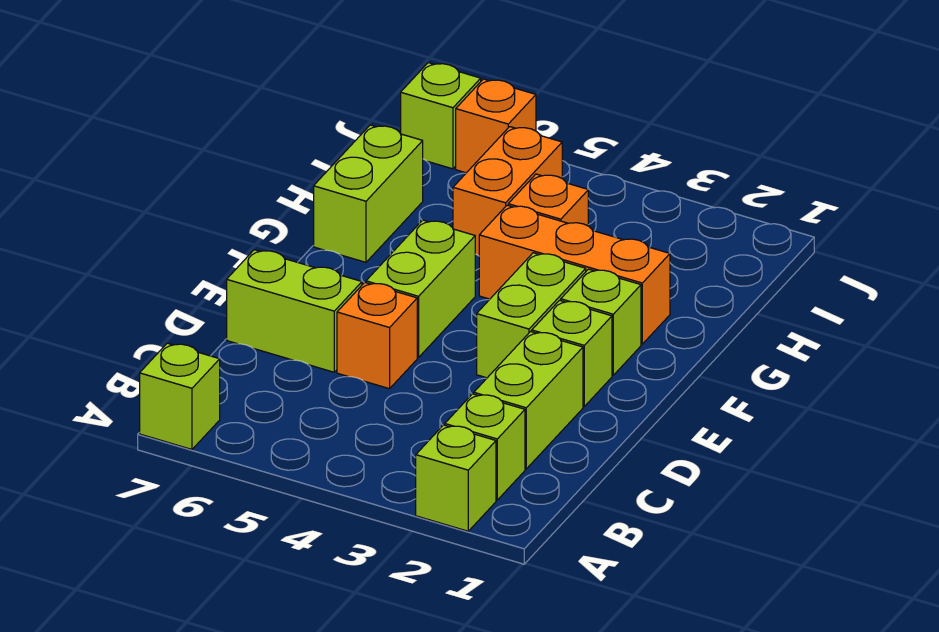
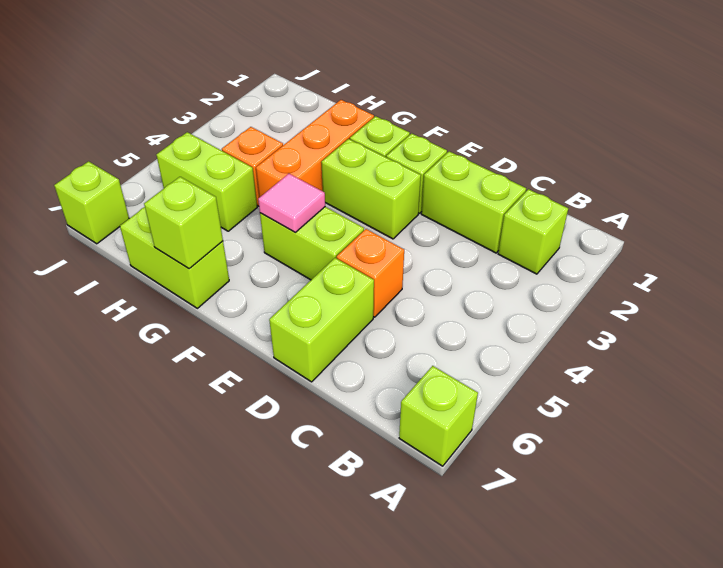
lime 1x1 brick [416,425,496,531] -> lime 1x1 brick moved to [144,177,223,269]
none -> pink 1x1 tile [258,174,325,232]
orange 1x2 brick [453,127,562,256] -> lime 1x2 brick [157,132,257,231]
orange 1x1 brick [456,79,536,173] -> none

